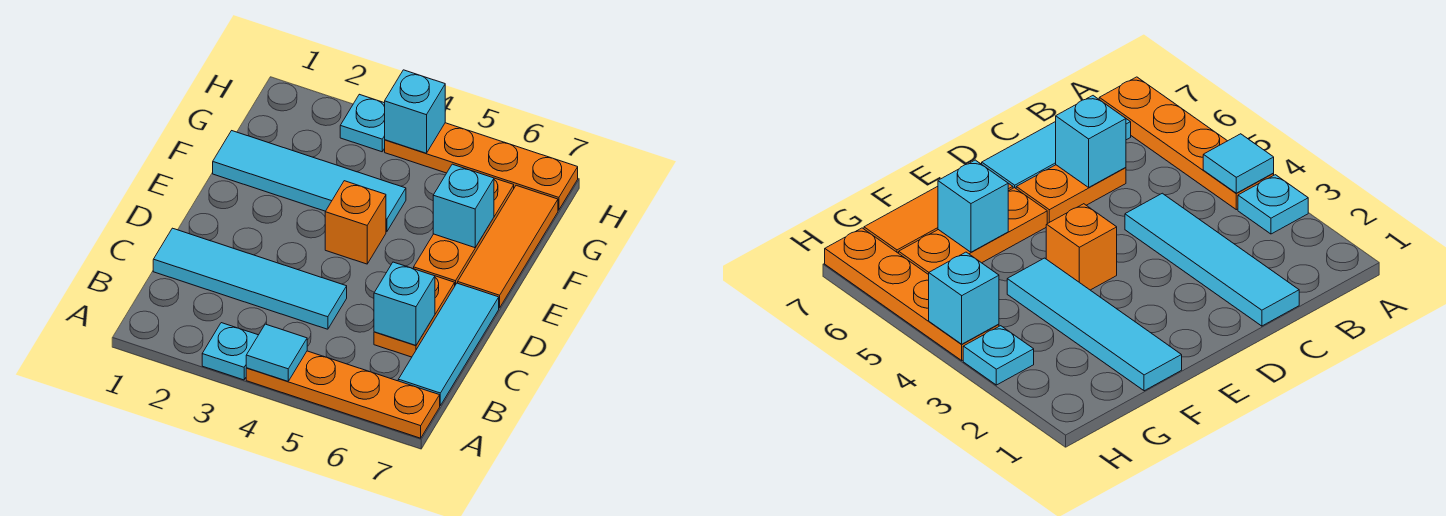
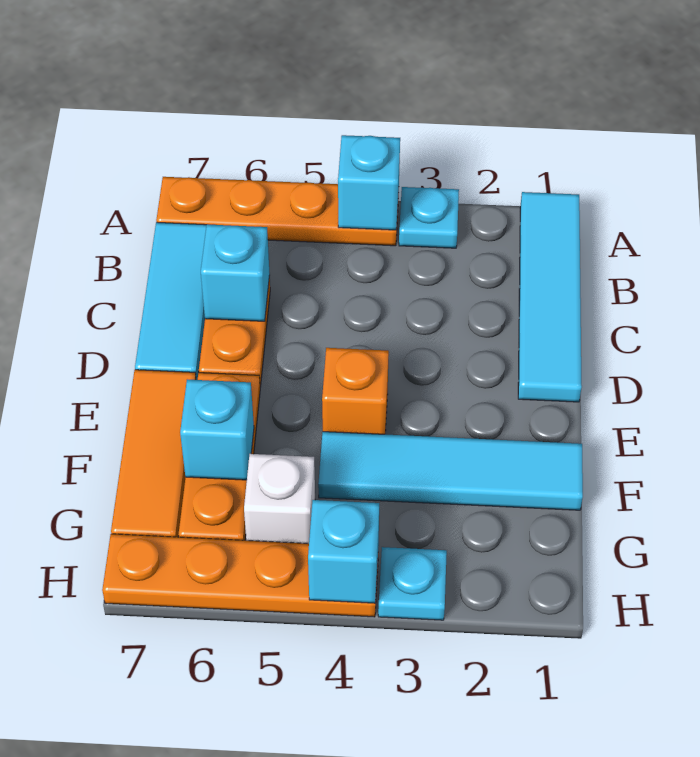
cyan 1x1 tile [246,324,307,381] -> cyan 1x1 brick [338,135,400,230]
cyan 1x4 tile [153,228,347,329] -> cyan 1x4 tile turned to [518,192,582,402]
none -> white 1x1 brick [244,454,315,544]

